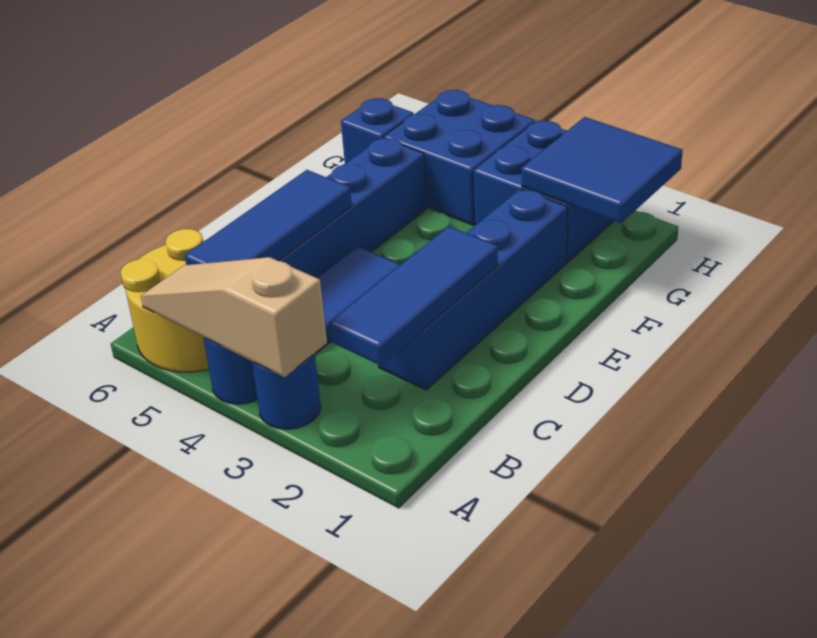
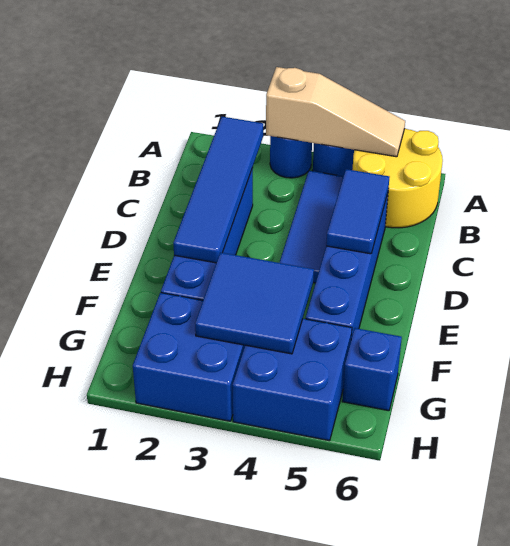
blue 1x3 tile [329,226,498,366] -> blue 1x4 tile [173,117,263,263]
blue 1x3 tile [185,170,352,265] -> blue 1x2 tile [326,169,389,254]
blue 2x2 tile [521,117,682,224] -> blue 2x2 tile moved to [195,252,314,354]

